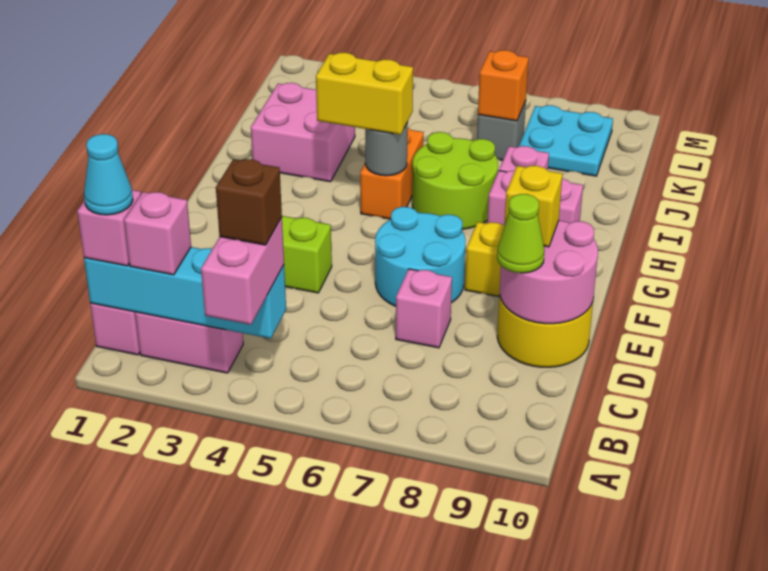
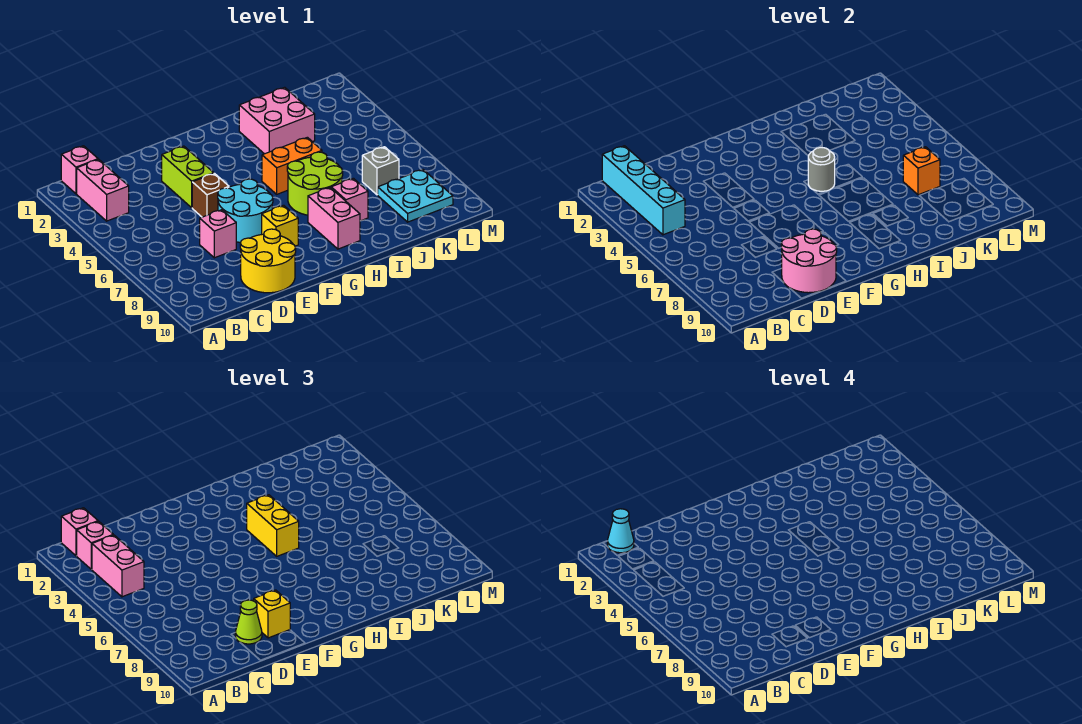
pink 1x2 brick [201,217,284,325] -> pink 1x2 brick turned to [92,535,144,597]
brown 1x1 brick [216,159,282,245] -> brown 1x1 brick moved to [192,173,229,217]

